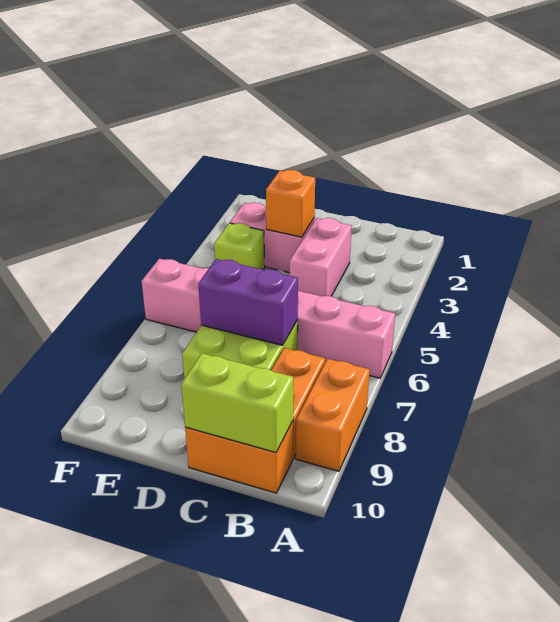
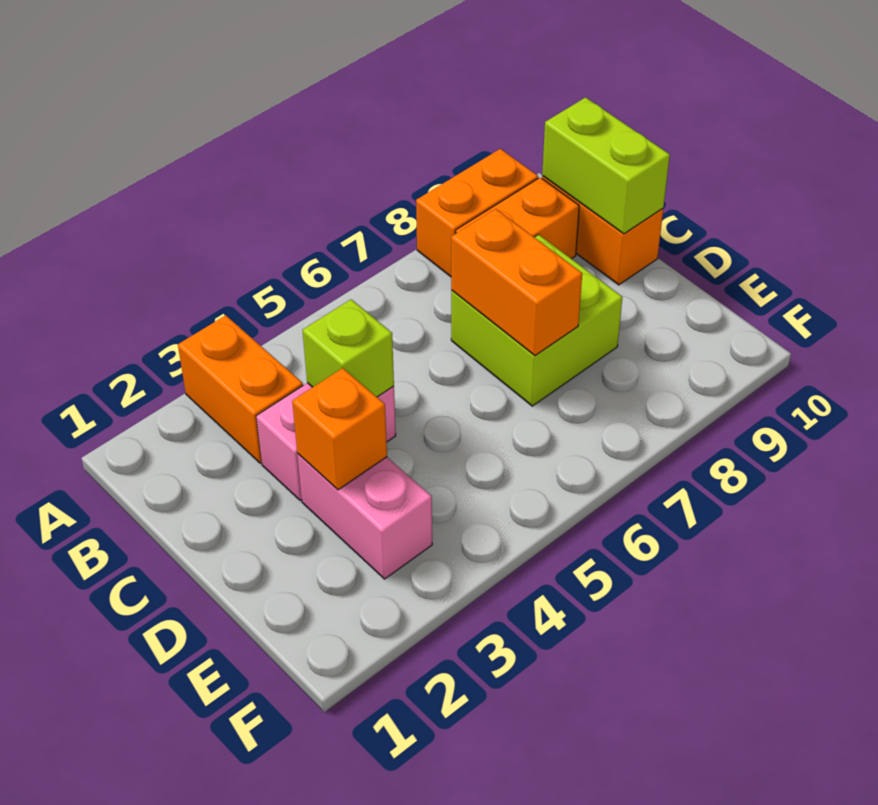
none -> orange 1x2 brick [178,315,303,463]
pink 1x6 brick [142,259,395,378] -> none
purple 1x2 brick [198,259,298,345] -> orange 1x2 brick [451,209,582,356]
lime 1x1 brick [214,223,265,270] -> lime 1x1 brick moved to [303,299,394,397]

